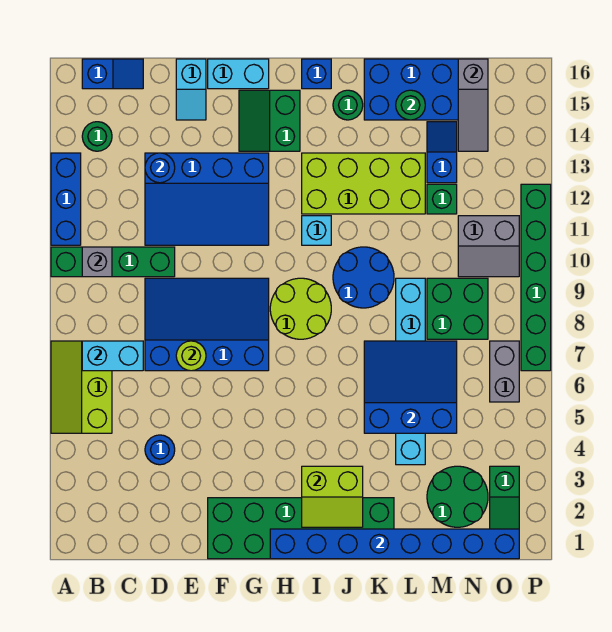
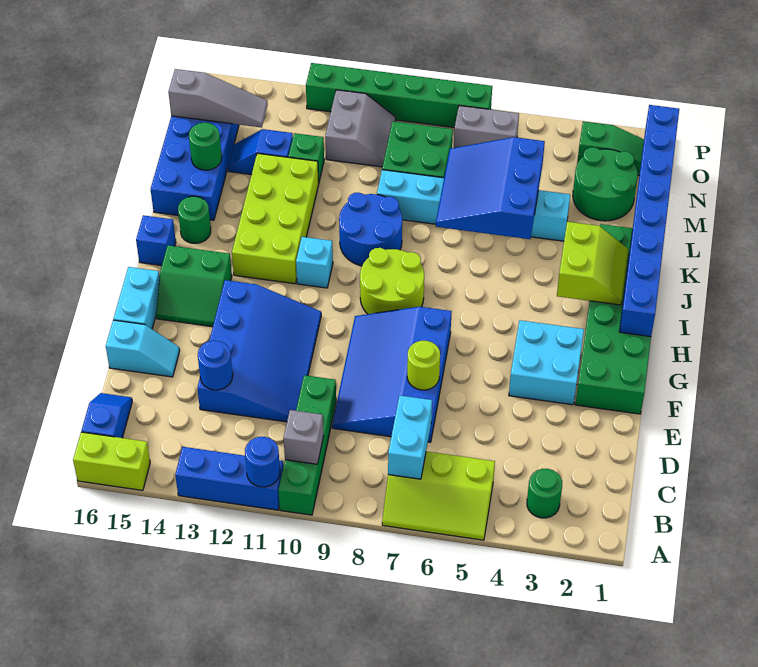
none -> lime 1x2 brick [73,432,150,490]
green 1x1 round brick [82,122,112,151] -> green 1x1 round brick moved to [527,469,562,518]
blue 1x1 round brick [145,435,175,465] -> blue 1x1 round brick moved to [245,437,280,487]
none -> cyan 2x2 brick [509,320,584,405]

